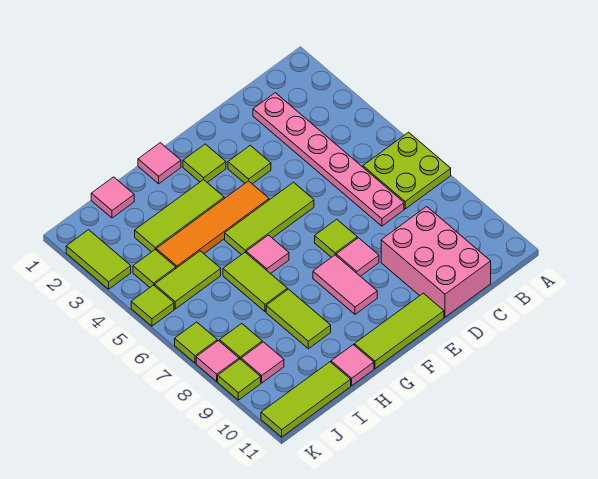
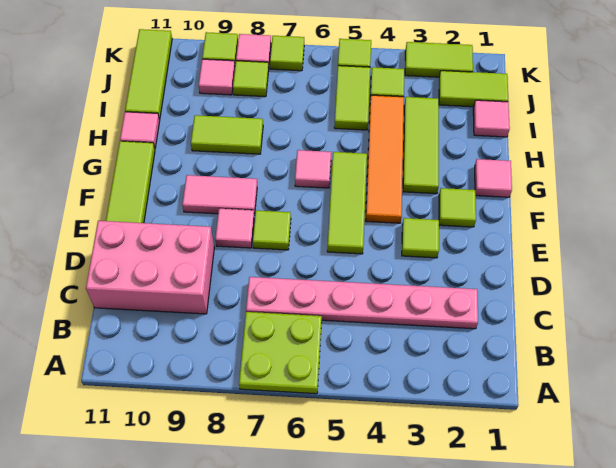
lime 1x2 tile [223,252,287,312] -> lime 1x2 tile moved to [439,71,508,107]

